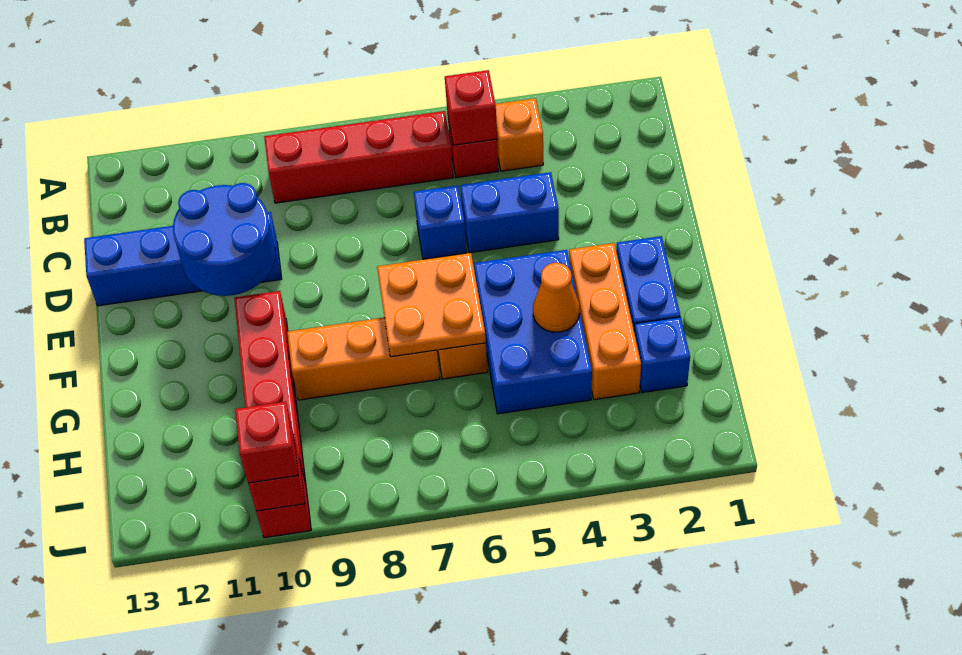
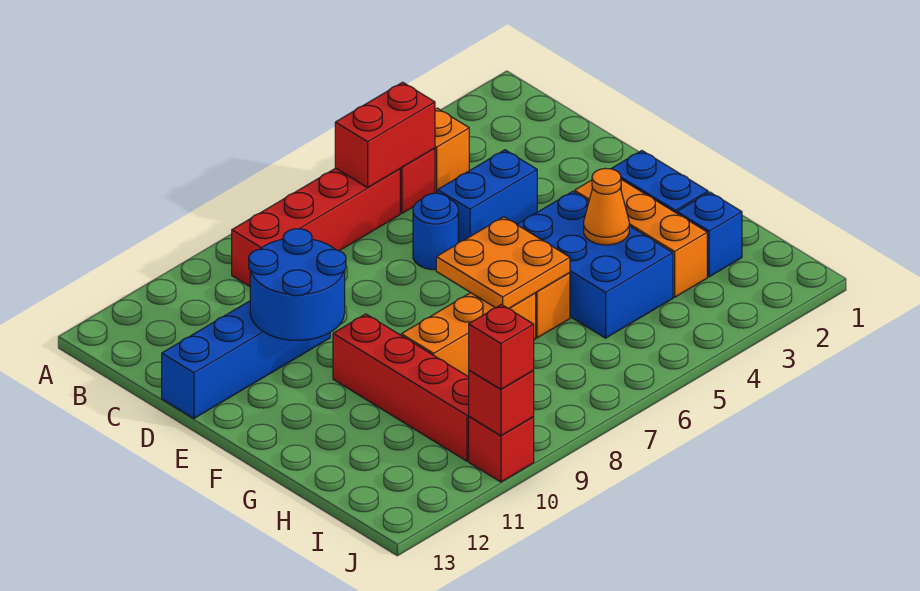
red 1x1 brick [445,70,497,145] -> red 1x2 brick [335,82,435,187]
blue 1x1 brick [414,185,467,259] -> blue 1x1 round brick [413,193,458,270]

